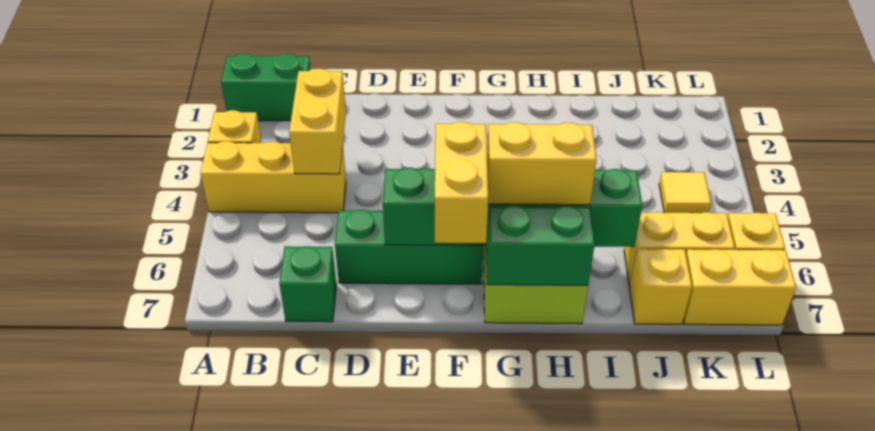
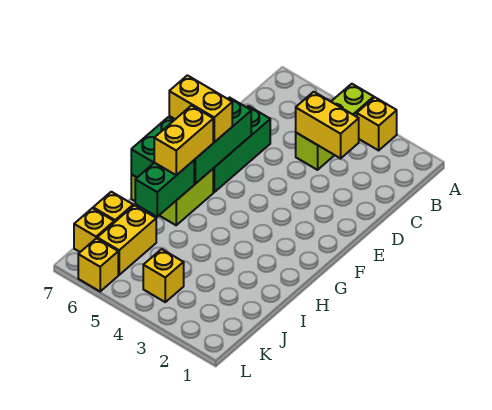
green 1x2 brick [221,54,311,121] -> none
yellow 1x3 brick [201,141,346,213] -> lime 1x3 brick [296,84,374,170]
green 1x1 brick [279,246,336,322] -> none
yellow 1x1 tile [659,172,711,213] -> yellow 1x1 brick [143,249,184,302]
yellow 1x2 brick [684,249,796,325] -> yellow 1x1 brick [74,208,114,252]

